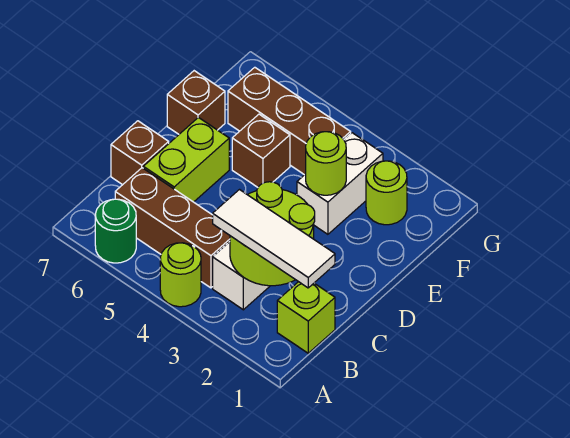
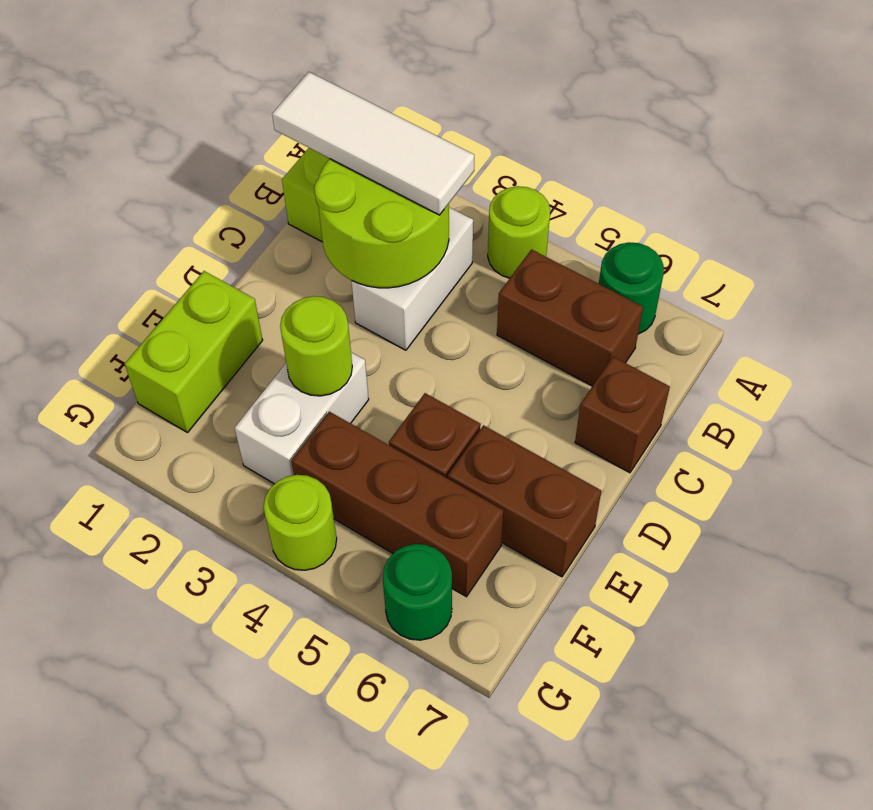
brown 1x3 brick [115,168,230,288] -> brown 1x2 brick [497,250,643,386]
lime 1x2 brick [143,118,229,202] -> lime 1x2 brick moved to [125,271,263,433]
brown 1x1 brick [167,71,225,134] -> brown 1x2 brick [448,425,601,577]
lime 1x1 round brick [366,161,407,225] -> lime 1x1 round brick moved to [264,475,337,570]
none -> green 1x1 round brick [383,544,452,640]

